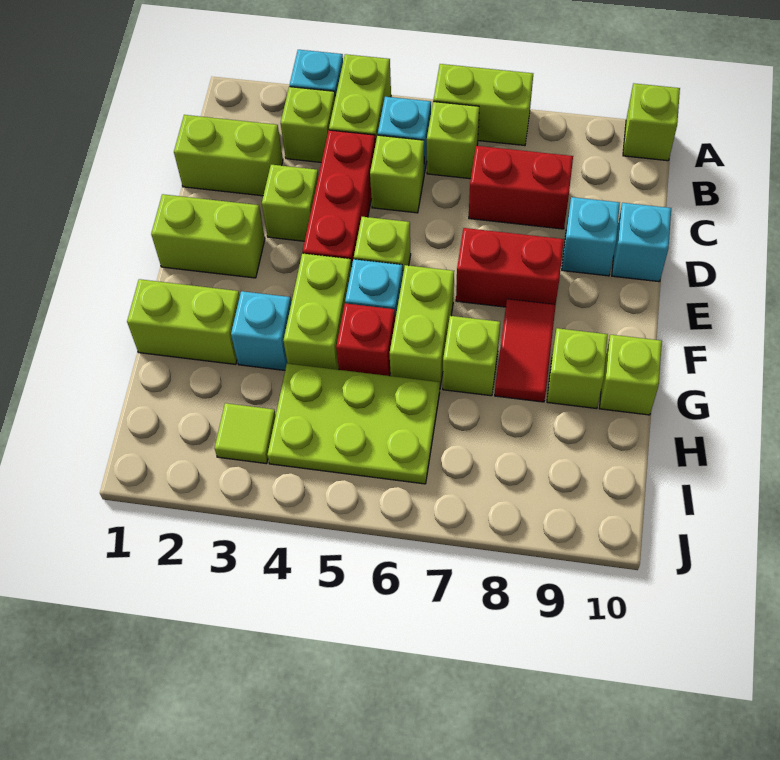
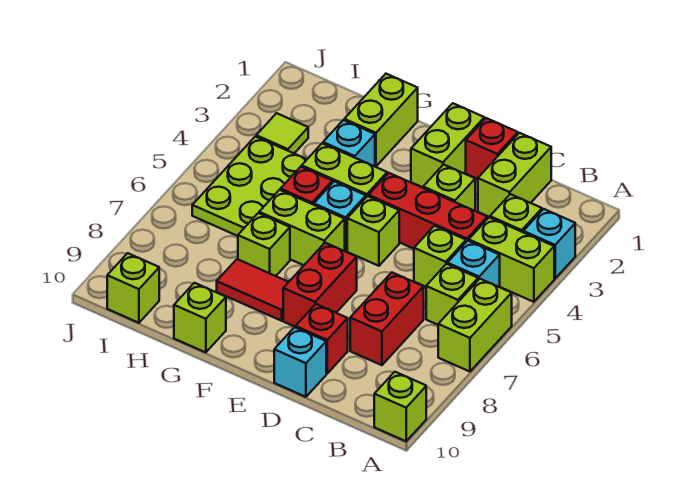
none -> red 1x1 brick [466,118,518,179]
cyan 1x1 brick [562,197,620,276] -> red 1x1 brick [296,304,348,374]
lime 1x1 brick [547,328,608,409] -> lime 1x1 brick moved to [107,253,159,323]

